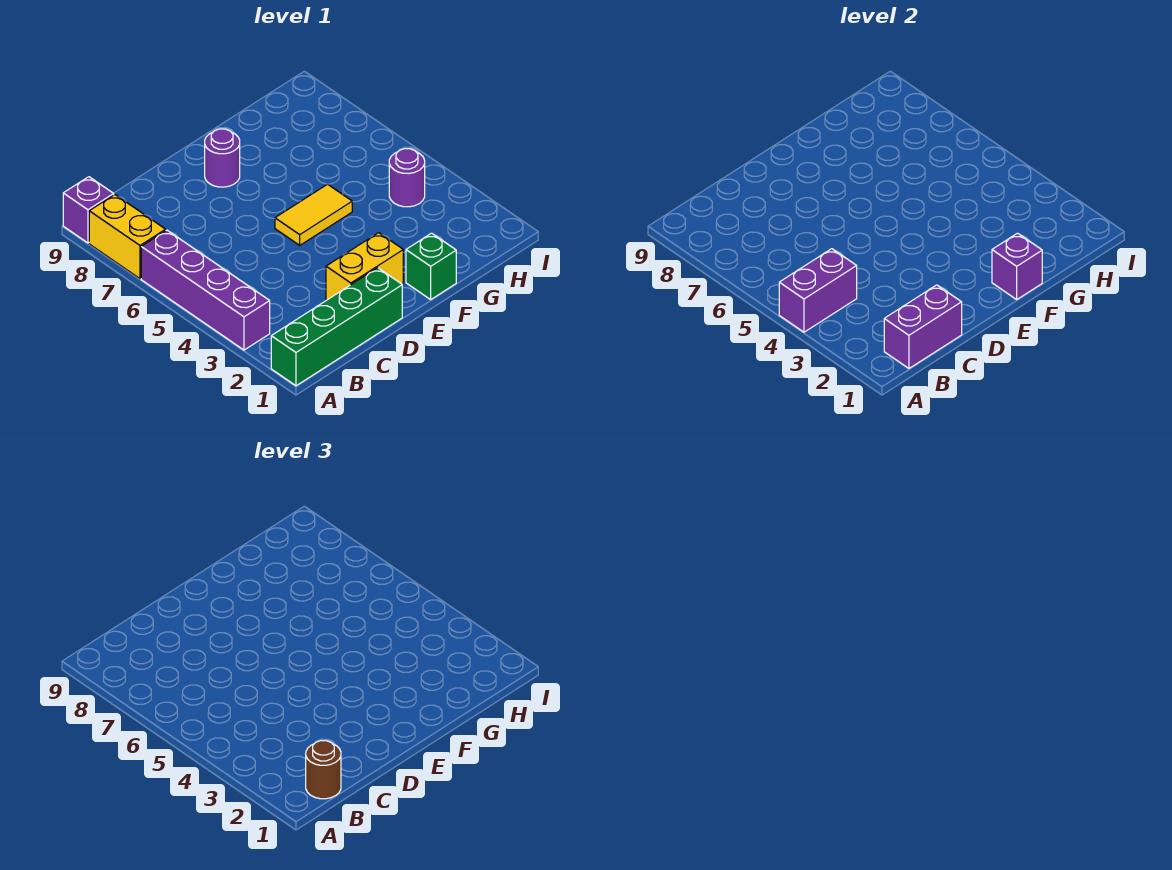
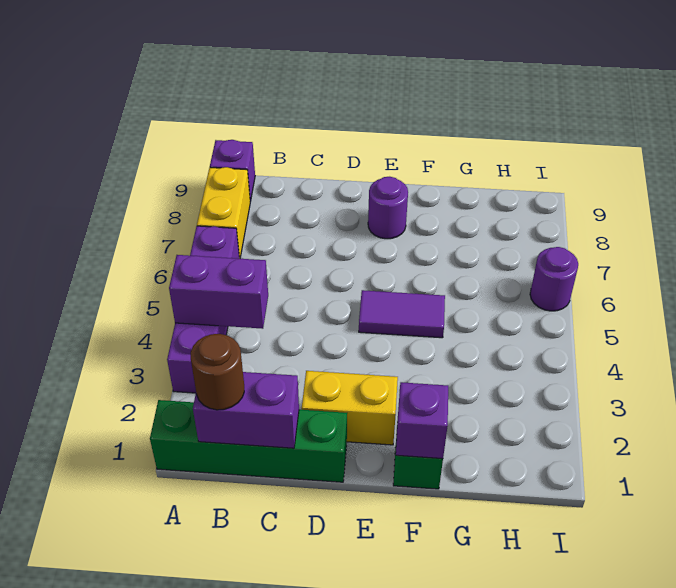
yellow 1x2 tile [275,184,352,245] -> purple 1x2 tile [359,290,445,338]
purple 1x1 round brick [389,149,425,207] -> purple 1x1 round brick moved to [530,247,578,311]

